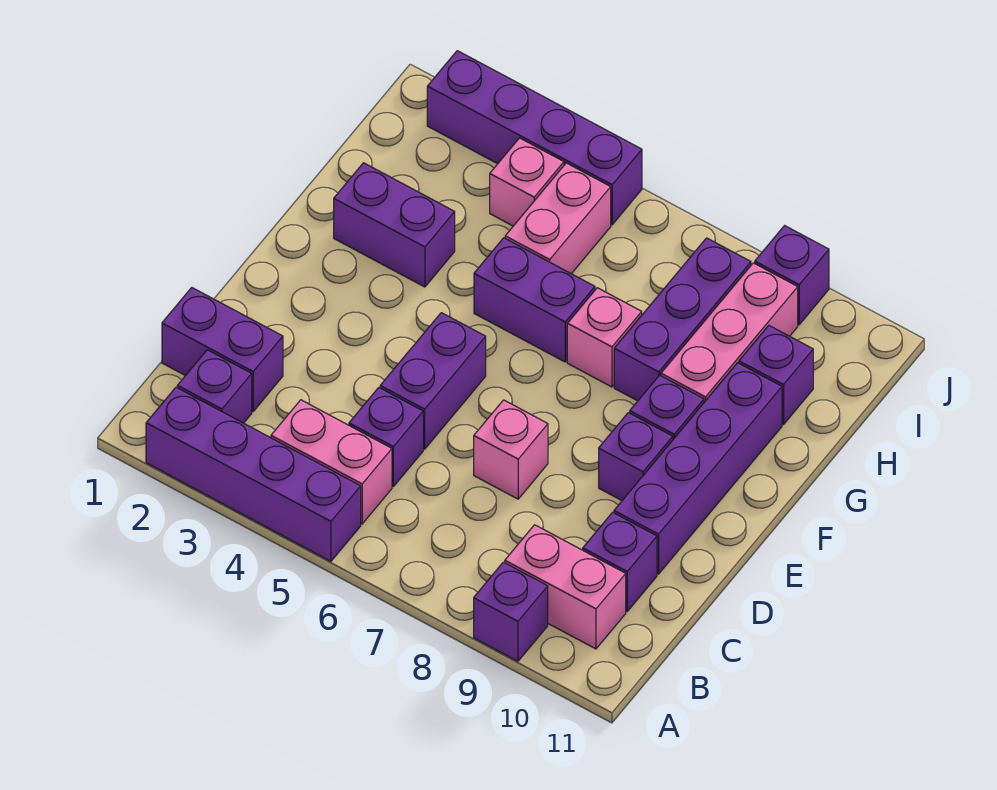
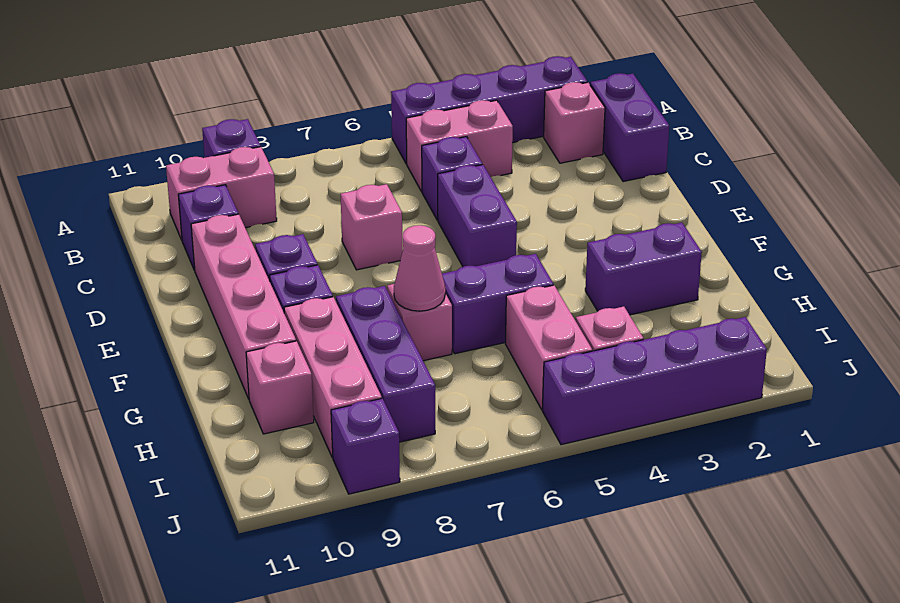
purple 1x1 brick [177,350,252,423] -> pink 1x1 brick [544,82,605,163]
purple 1x2 brick [162,288,283,411] -> purple 1x2 brick turned to [590,73,669,182]
purple 1x4 brick [614,363,782,574] -> pink 1x4 brick [191,214,296,399]
none -> pink 1x1 cone [394,225,445,311]
purple 1x1 brick [739,326,813,425] -> pink 1x1 brick [246,341,314,434]

